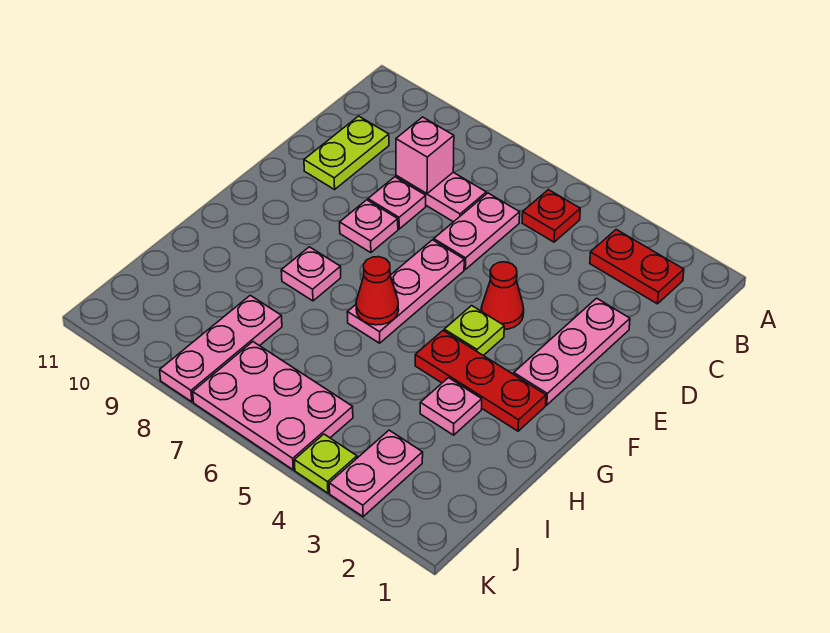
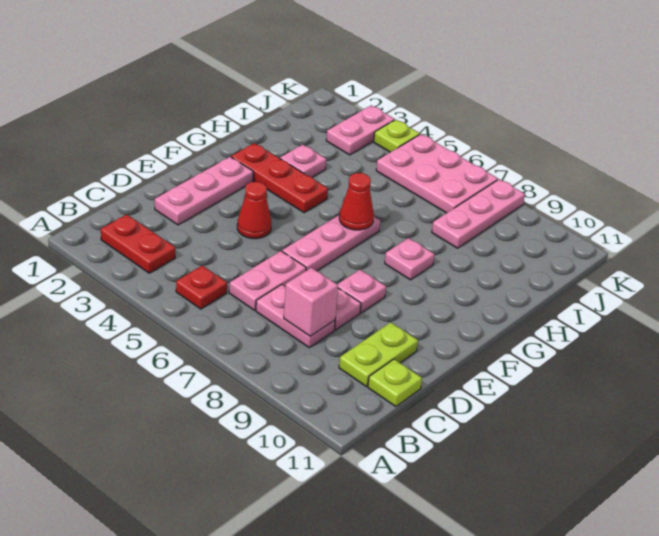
lime 1x1 plate [444,306,504,355] -> lime 1x1 plate moved to [368,359,422,407]

